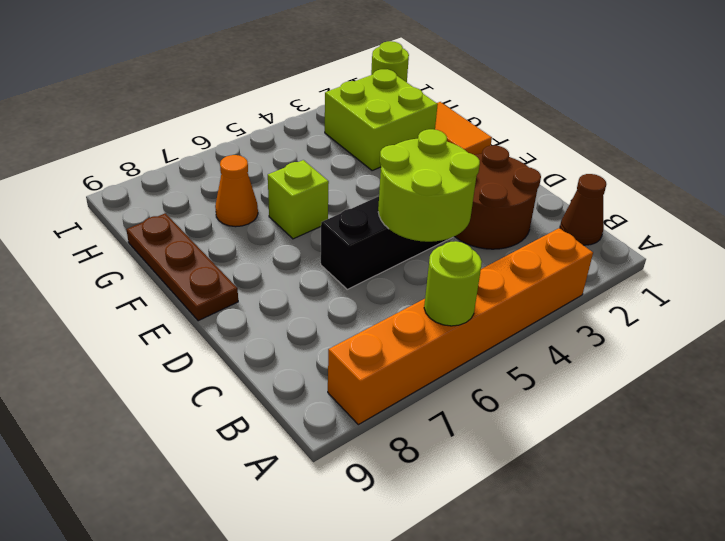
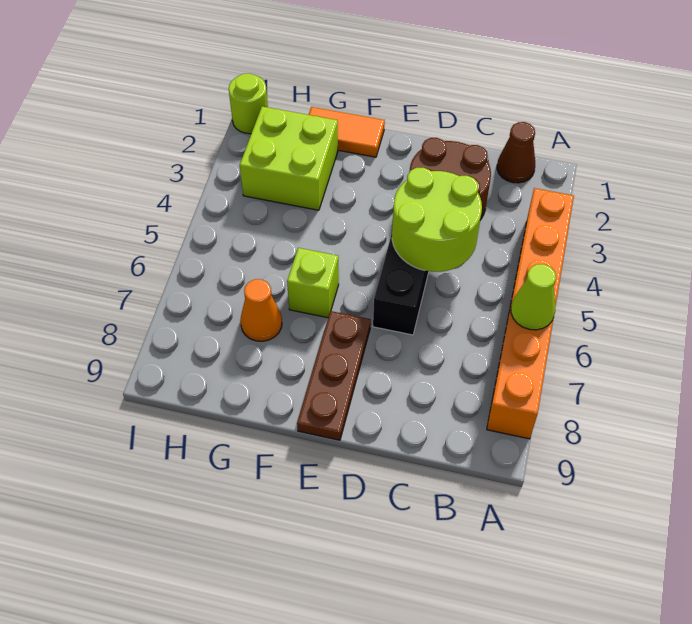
lime 1x1 round brick [424,241,482,326] -> lime 1x1 cone [511,264,556,330]
brown 1x3 plate [126,213,238,321] -> brown 1x3 plate turned to [297,311,371,440]

